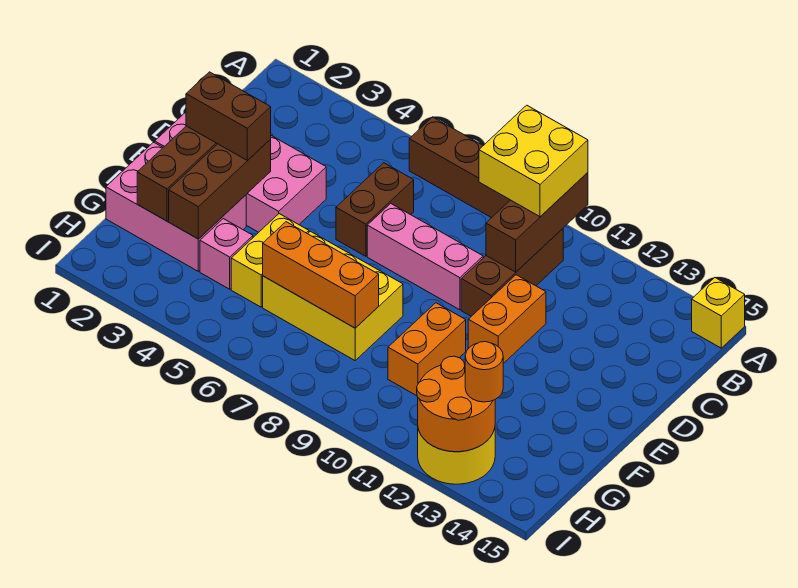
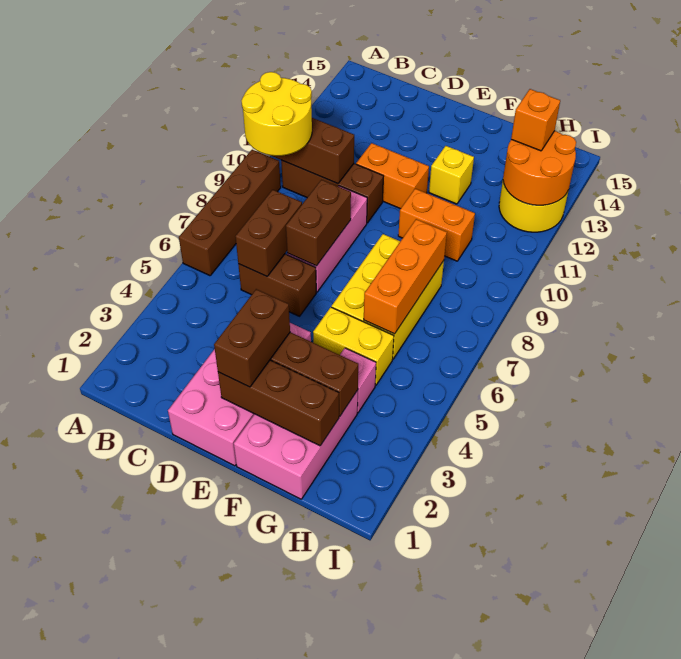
yellow 2x2 brick [479,105,588,217] -> yellow 2x2 round brick [241,72,312,156]
yellow 1x1 brick [692,278,745,348] -> yellow 1x1 brick moved to [429,146,474,204]
none -> brown 1x2 brick [235,190,302,276]
none -> brown 1x2 brick [286,180,351,266]
orange 1x1 round brick [465,342,503,402] -> orange 1x1 brick [511,89,560,151]

